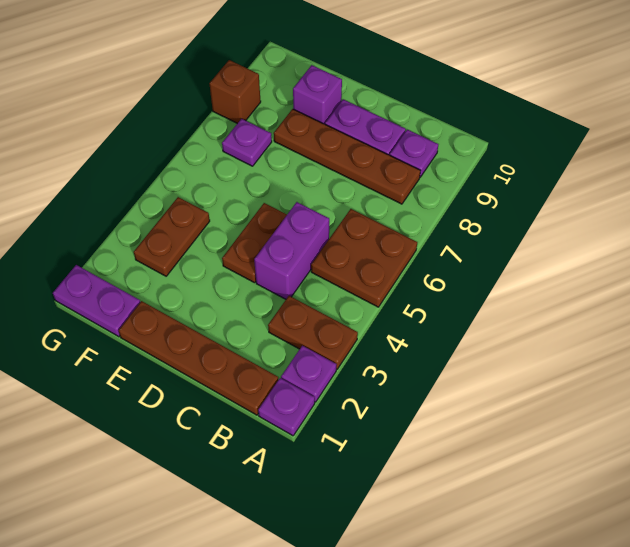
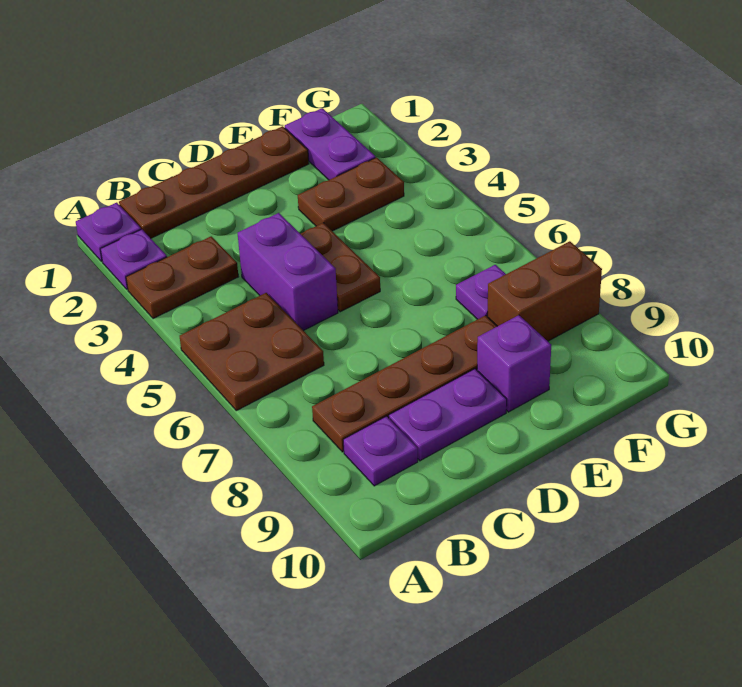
purple 1x2 plate [53,265,140,337] -> purple 1x2 plate turned to [285,108,376,180]
brown 1x2 plate [134,197,210,276] -> brown 1x2 plate turned to [298,157,404,231]
brown 1x1 brick [209,60,261,123] -> brown 1x2 brick [488,241,602,341]

